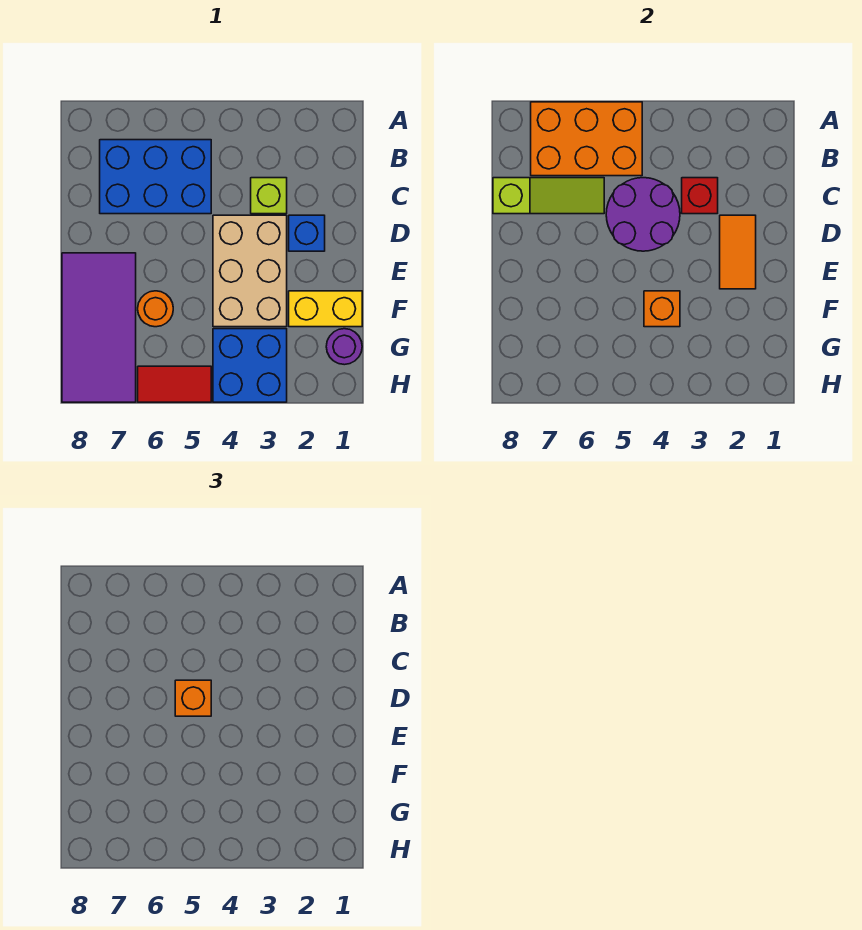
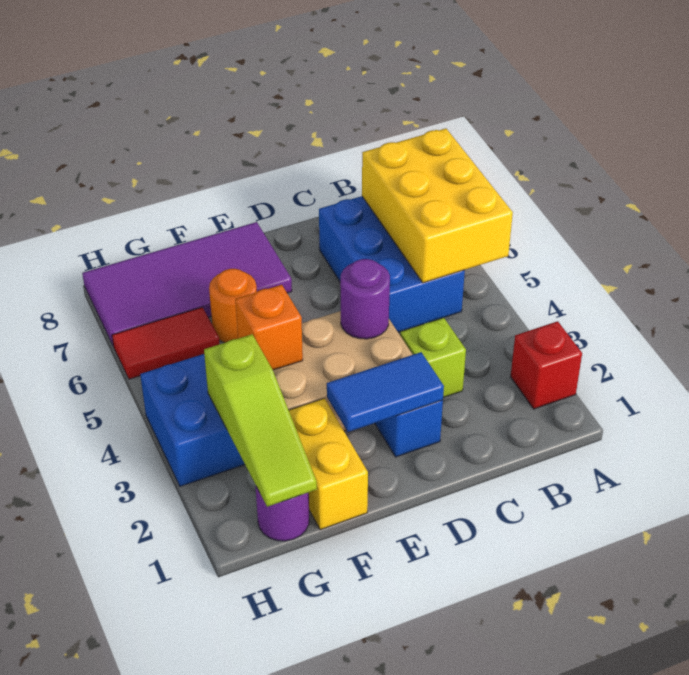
orange 2x3 brick [531,102,642,176] -> yellow 2x3 brick [362,129,513,283]
red 1x1 brick [682,178,718,214] -> red 1x1 brick moved to [510,321,582,409]
purple 2x2 round brick [606,178,680,251] -> purple 1x1 round brick [340,259,390,339]
lime 1x3 slope [493,178,604,214] -> lime 1x3 slope moved to [204,334,317,507]
orange 1x2 tile [720,215,756,289] -> blue 1x2 tile [327,352,444,432]
orange 1x1 brick [175,680,211,716] -> none
red 1x2 tile [138,366,211,402] -> red 1x2 tile turned to [112,307,220,379]

